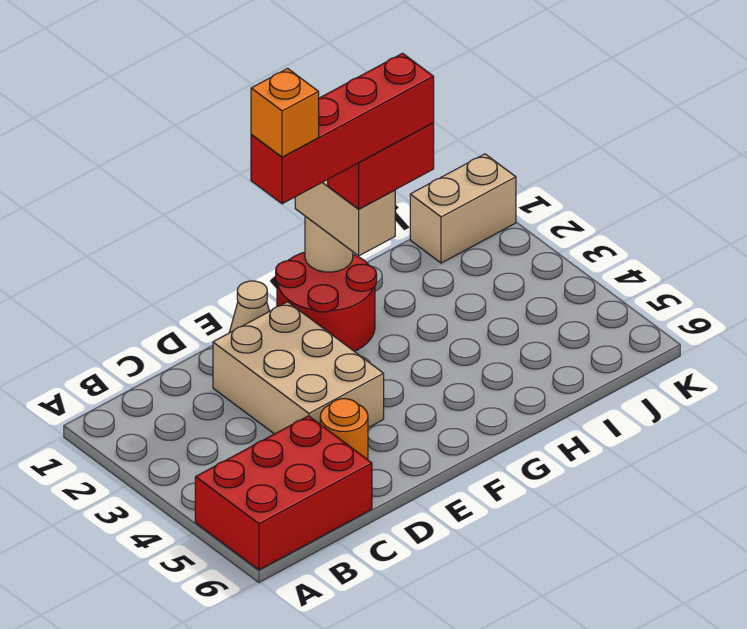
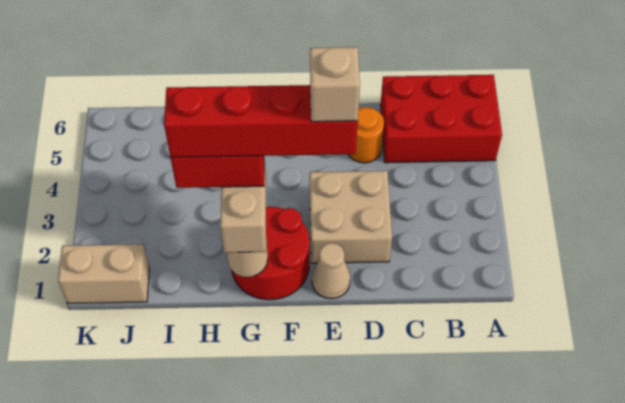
tan 2x3 brick [213,302,384,434] -> tan 2x2 brick [310,171,392,263]
orange 1x1 brick [251,69,319,157] -> tan 1x1 brick [310,47,360,122]

